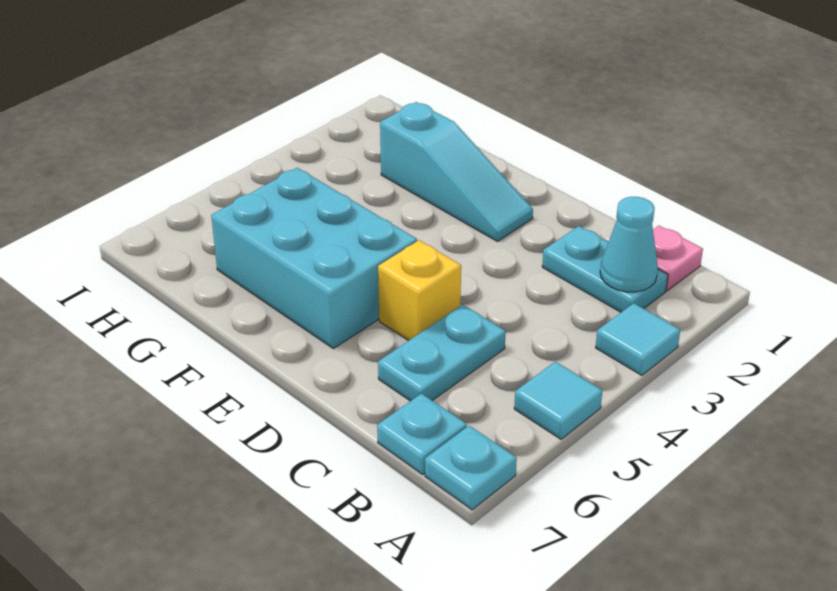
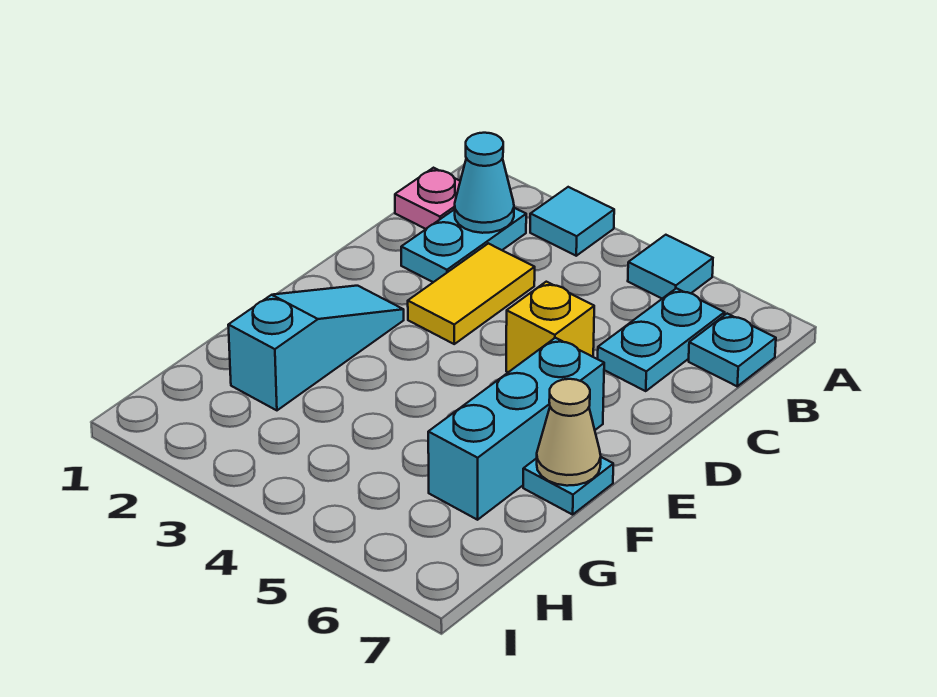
cyan 1x1 plate [425,426,517,510] -> cyan 1x1 plate moved to [523,457,613,515]
none -> yellow 1x2 tile [408,243,535,344]
cyan 1x2 plate [378,305,506,401] -> cyan 1x2 plate turned to [598,288,725,391]
cyan 2x3 brick [211,168,417,349] -> cyan 1x3 brick [428,338,604,520]
none -> tan 1x1 cone [537,379,601,486]

